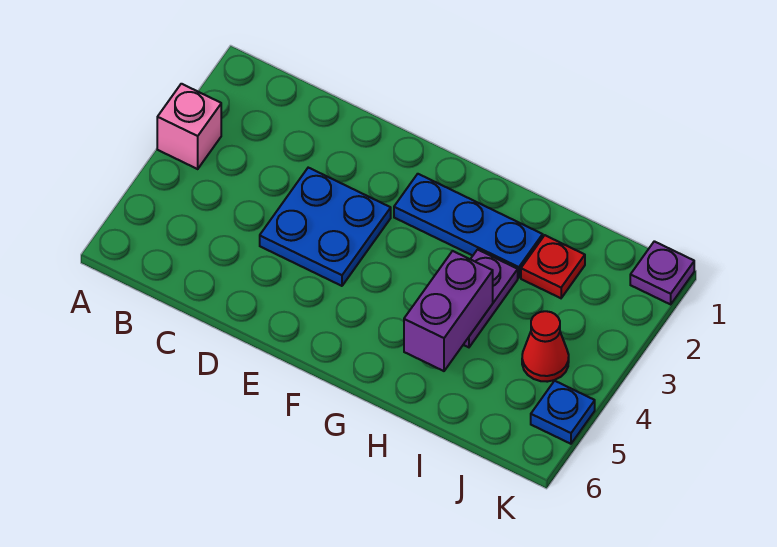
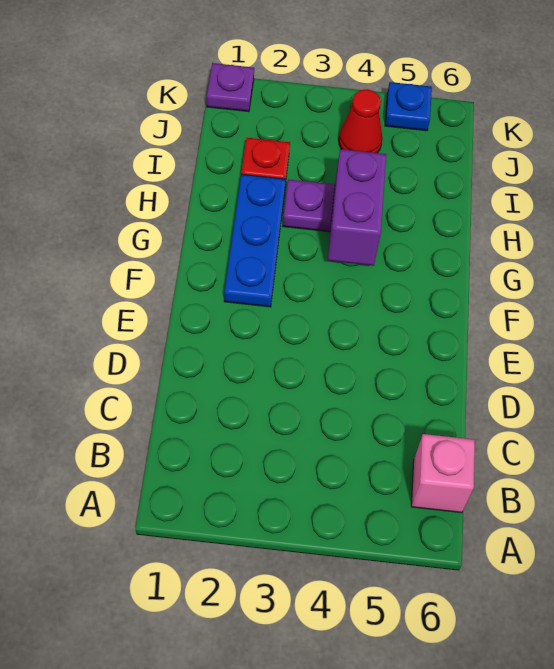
pink 1x1 brick [157,84,221,169] -> pink 1x1 brick moved to [411,434,475,513]
blue 2x2 plate [260,168,391,286] -> none
purple 1x2 brick [404,251,493,371] -> purple 1x2 brick turned to [328,149,386,266]

